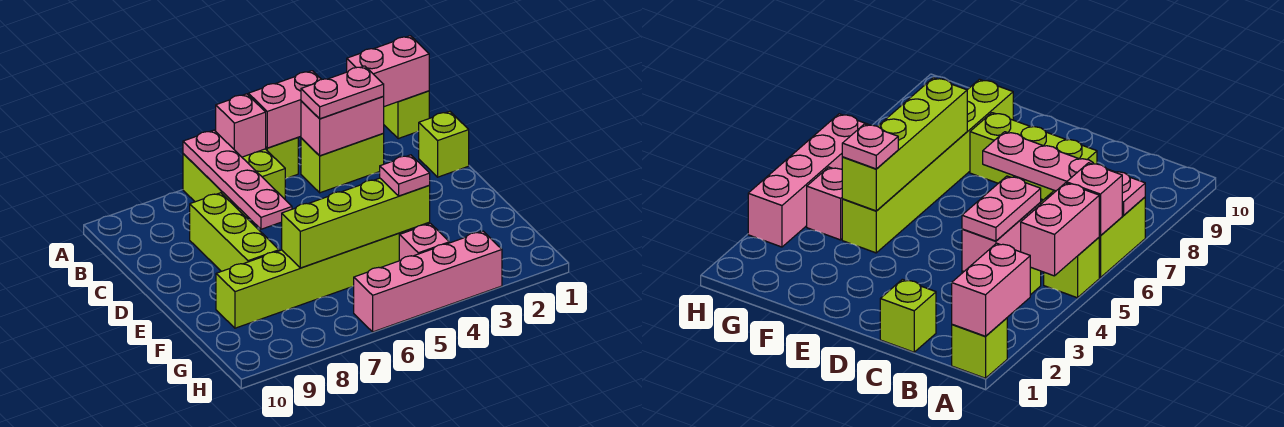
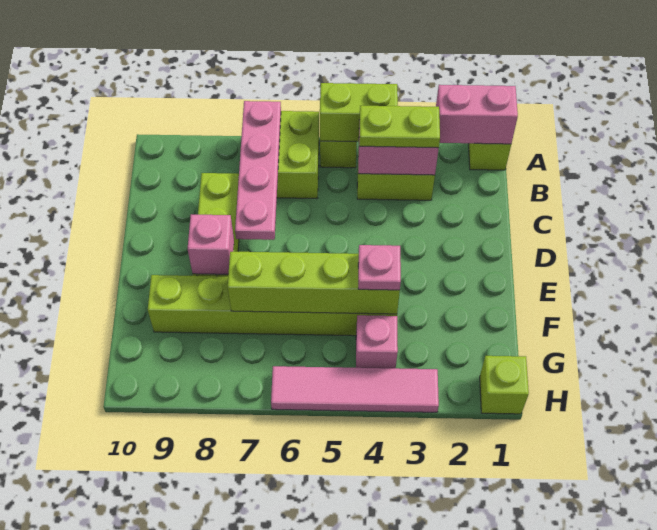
pink 1x2 brick [248,71,322,148] -> lime 1x2 brick [320,83,398,142]
pink 1x1 brick [216,94,266,157] -> pink 1x1 brick moved to [188,214,234,274]
pink 1x2 plate [301,66,384,119] -> lime 1x2 plate [359,106,440,148]
lime 1x1 brick [419,111,469,177] -> lime 1x1 brick moved to [480,356,529,414]
pink 1x4 brick [354,231,502,332] -> pink 1x4 tile [271,366,439,412]

